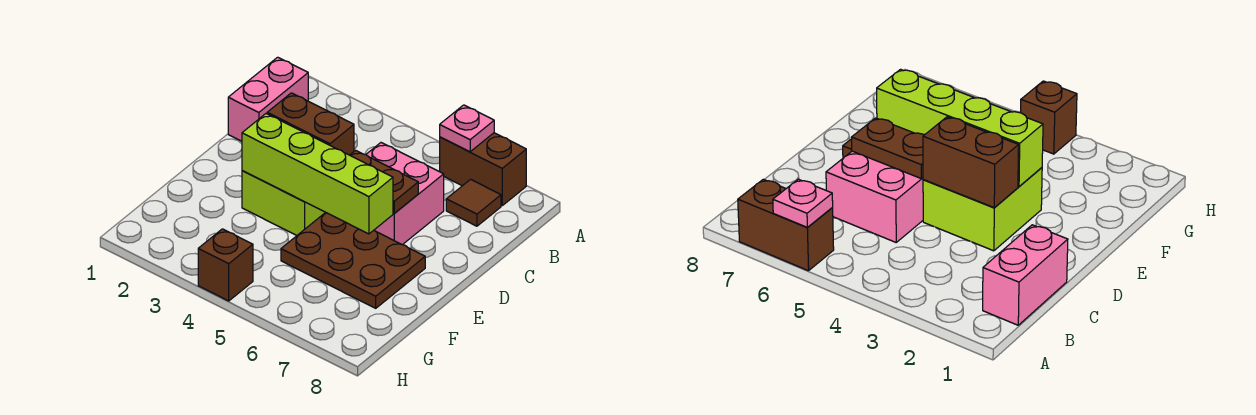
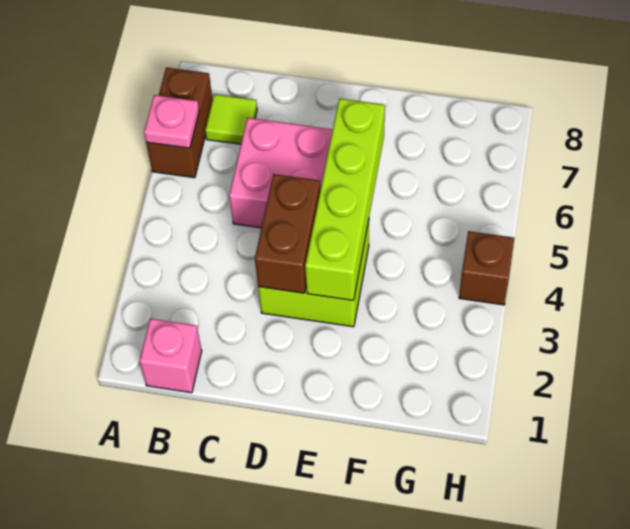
pink 1x2 brick [228,57,308,141] -> pink 1x1 brick [140,319,202,393]
brown 1x1 tile [446,179,501,226] -> lime 1x1 tile [205,94,257,144]
brown 1x2 plate [350,150,418,213] -> none
brown 2x3 plate [281,212,425,308] -> none

